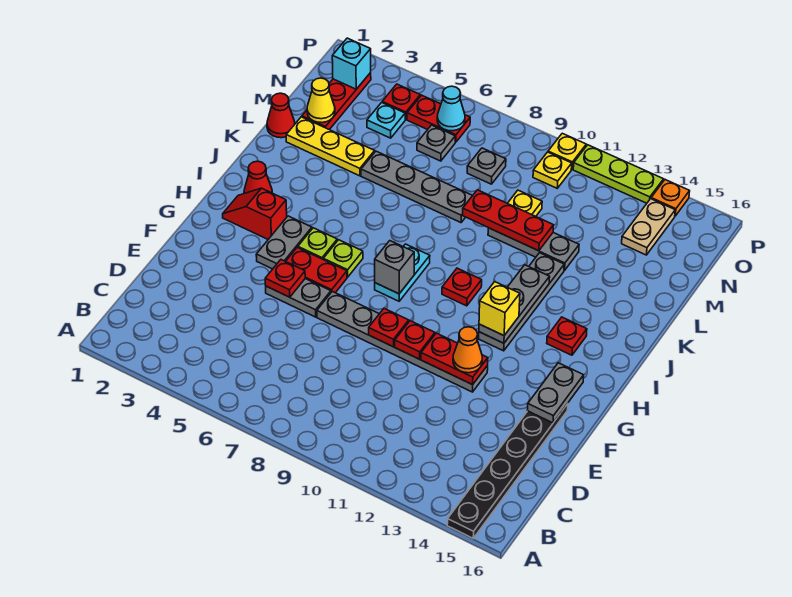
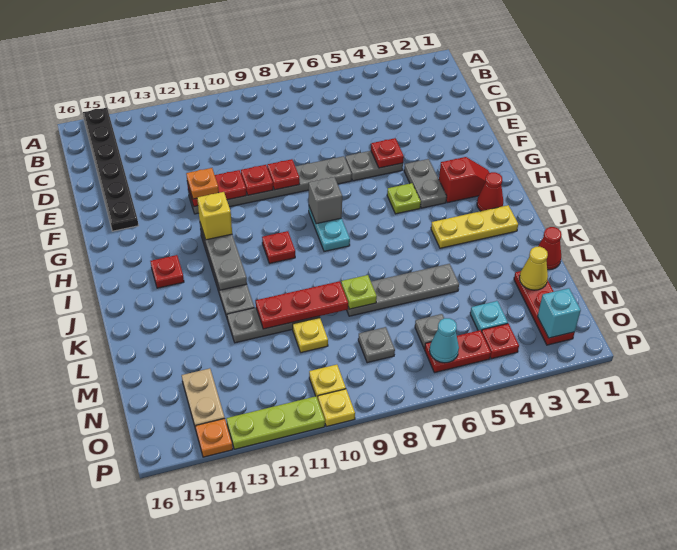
orange 1x1 cone [453,327,482,373] -> orange 1x1 plate [186,168,219,199]
grey 1x2 plate [527,363,584,423] -> none
red 1x2 plate [286,247,347,293] -> none
lime 1x1 plate [323,240,363,277] -> lime 1x1 plate moved to [341,275,377,309]
yellow 1x3 plate [286,117,375,176] -> yellow 1x3 plate moved to [431,205,518,248]

